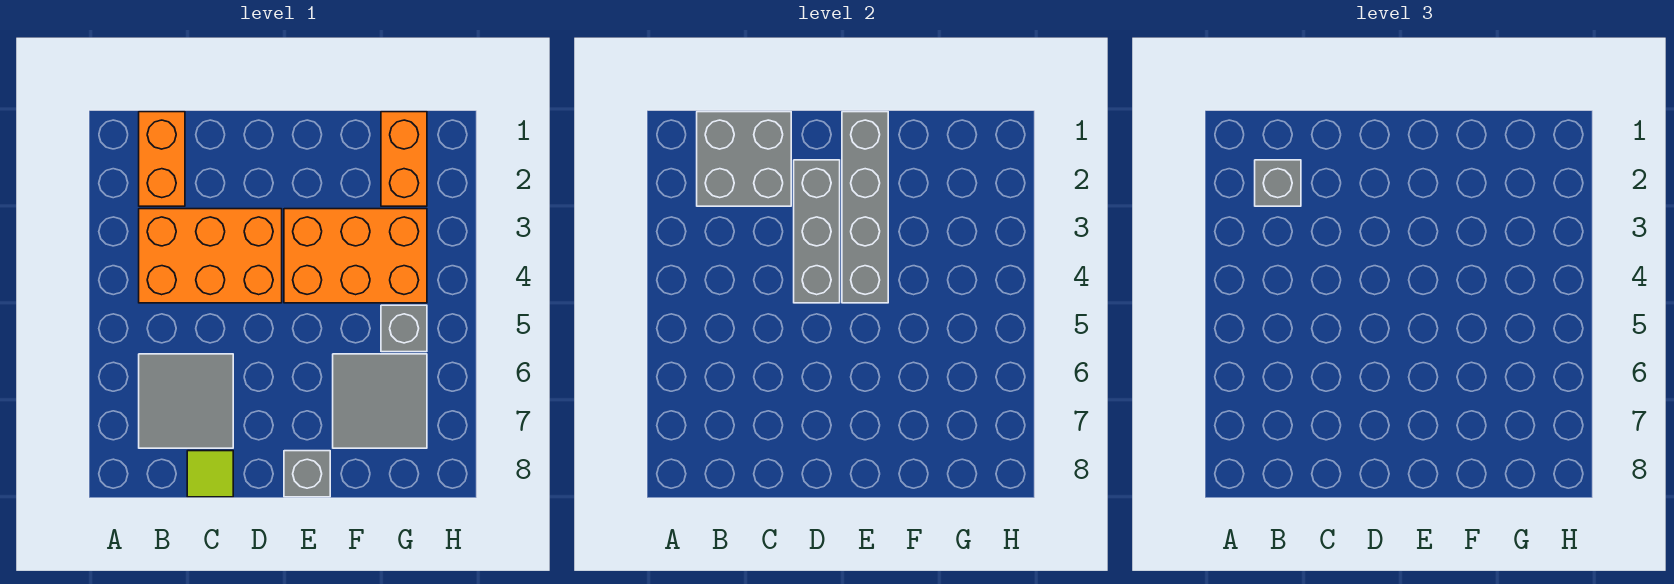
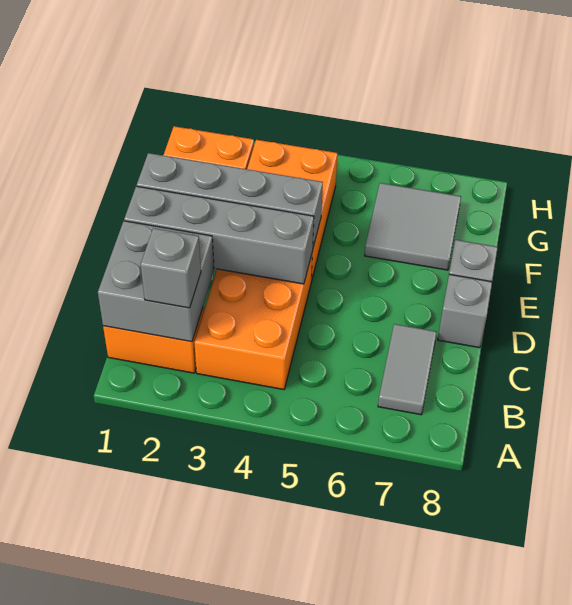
grey 2x2 tile [139,354,233,448] -> grey 1x2 tile [378,324,437,415]
lime 1x1 tile [187,451,233,497] -> none
grey 1x3 brick [794,160,840,303] -> grey 1x4 brick [124,186,314,284]
grey 1x1 brick [381,305,427,352] -> grey 1x1 brick moved to [438,274,492,348]

